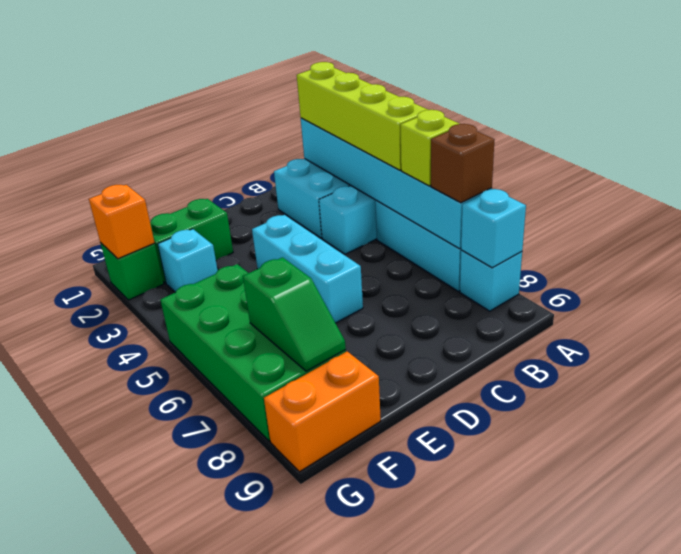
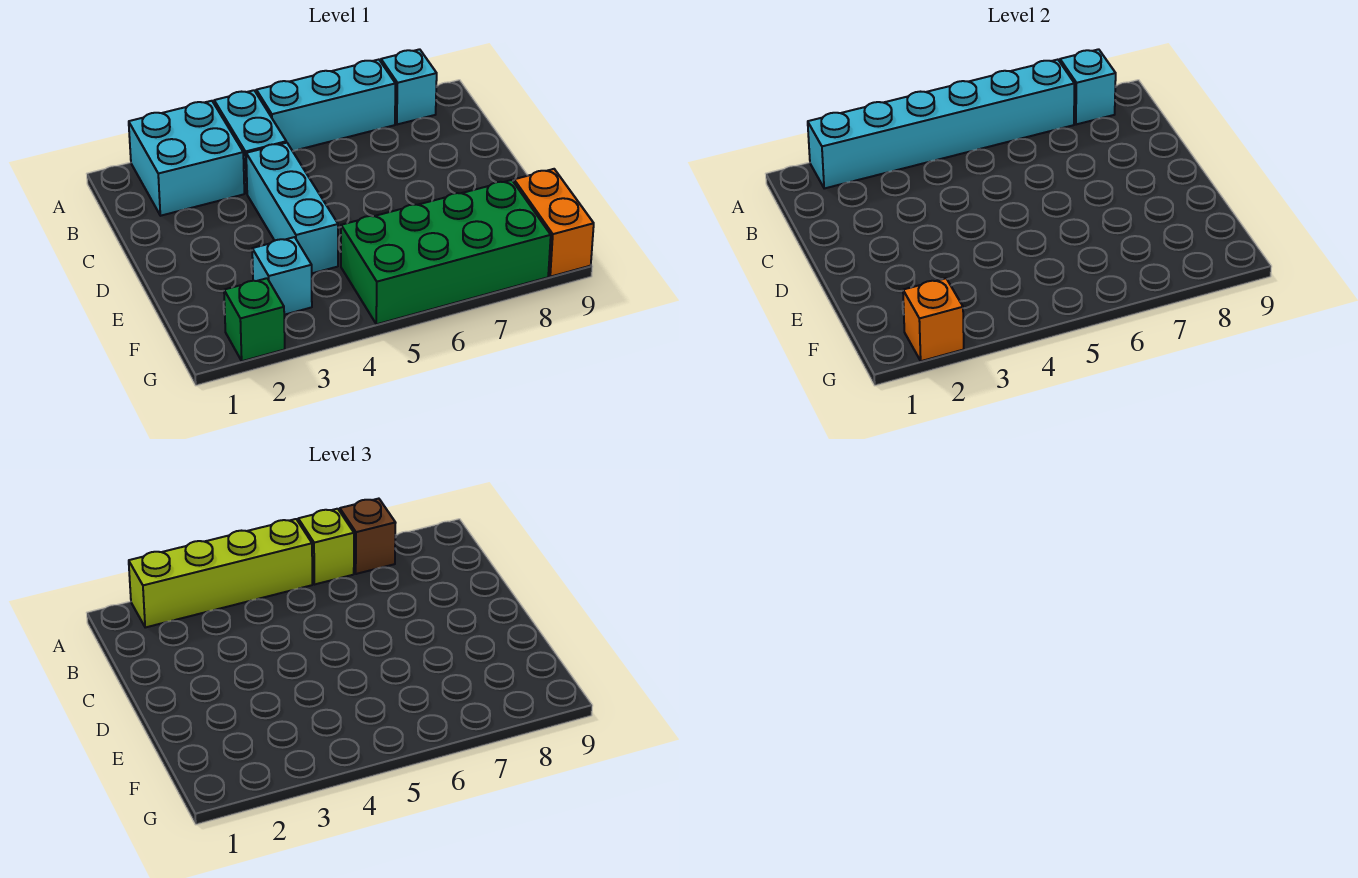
cyan 1x3 brick [252,215,363,323] -> cyan 1x3 brick turned to [246,143,338,273]
green 1x2 brick [150,199,233,283] -> none
green 1x2 slope [243,257,346,371] -> none

